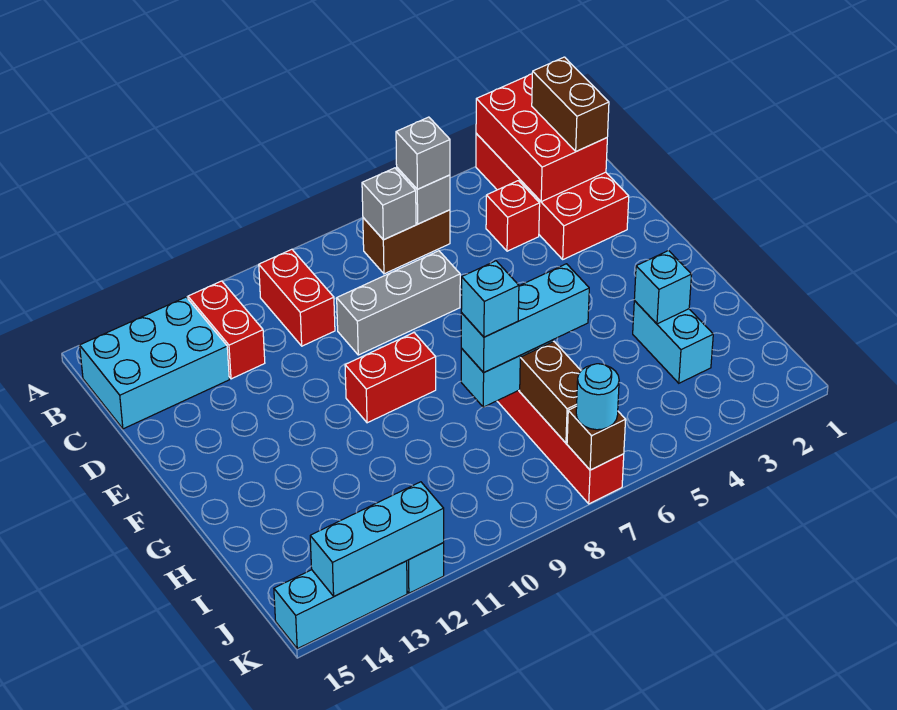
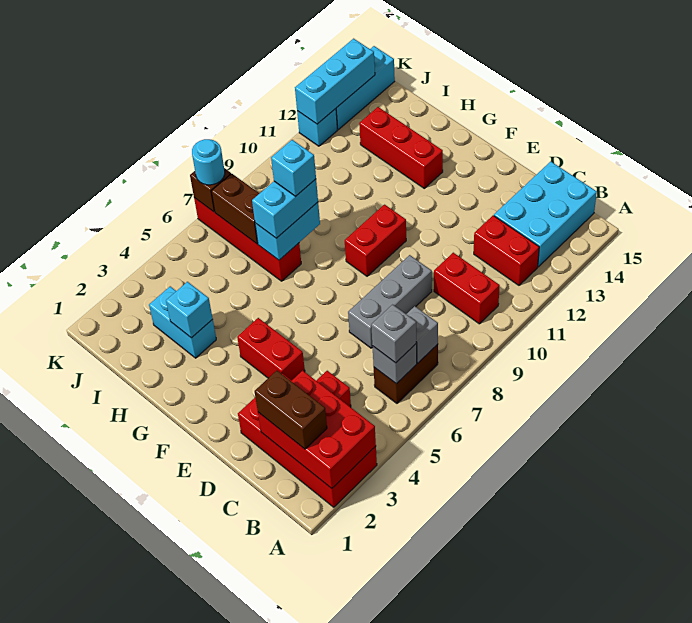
none -> red 1x2 brick [237,318,305,380]
none -> red 1x3 brick [359,107,443,188]
cyan 1x3 brick [461,264,589,373] -> cyan 1x2 brick [252,179,318,238]

